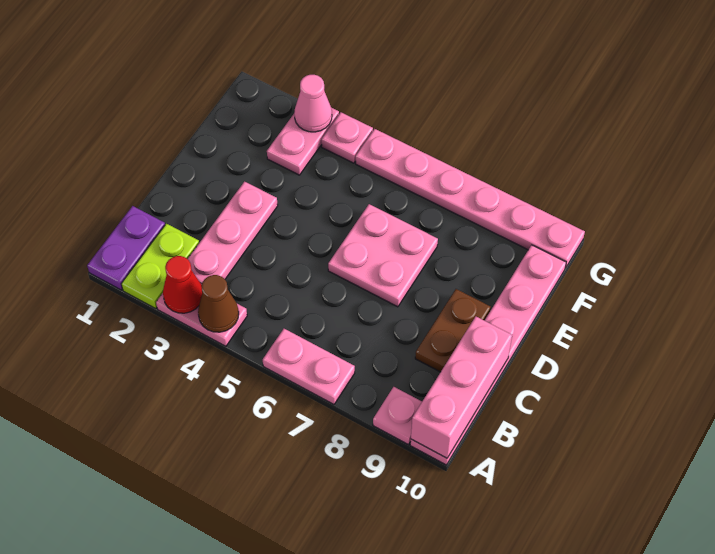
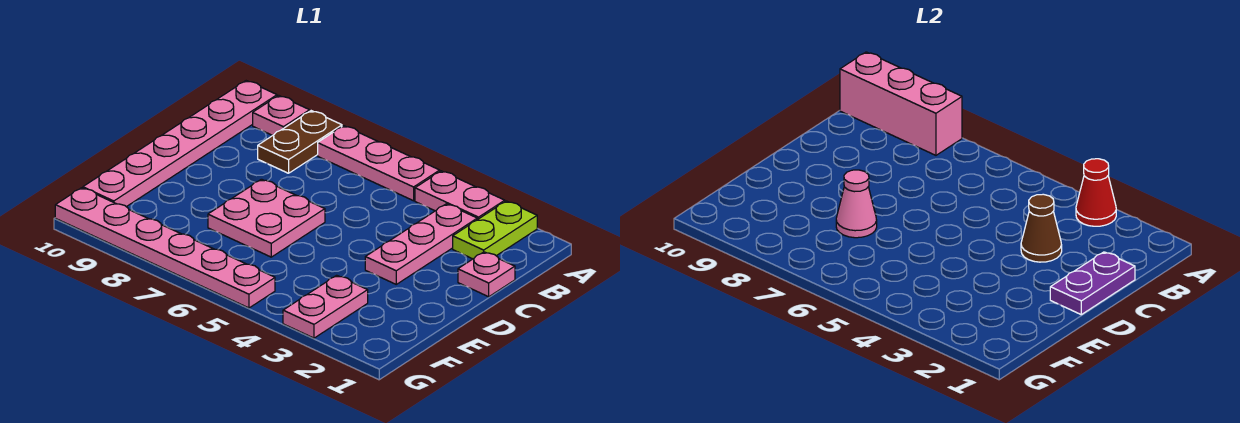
purple 1x2 plate [87,206,165,290] -> purple 1x2 plate moved to [1050,252,1135,315]
brown 1x1 cone [198,275,239,332] -> brown 1x1 cone moved to [1021,194,1062,262]
pink 1x2 plate [263,329,355,404] -> pink 1x3 plate [318,126,440,201]
pink 1x3 brick [411,316,512,458] -> pink 1x3 brick turned to [840,52,962,155]
brown 1x2 plate [415,289,491,372] -> brown 1x2 plate moved to [258,111,342,173]
pink 1x1 cone [294,75,332,132] -> pink 1x1 cone moved to [836,170,877,238]
pink 1x1 plate [321,112,373,163] -> pink 1x1 plate moved to [458,252,515,297]

